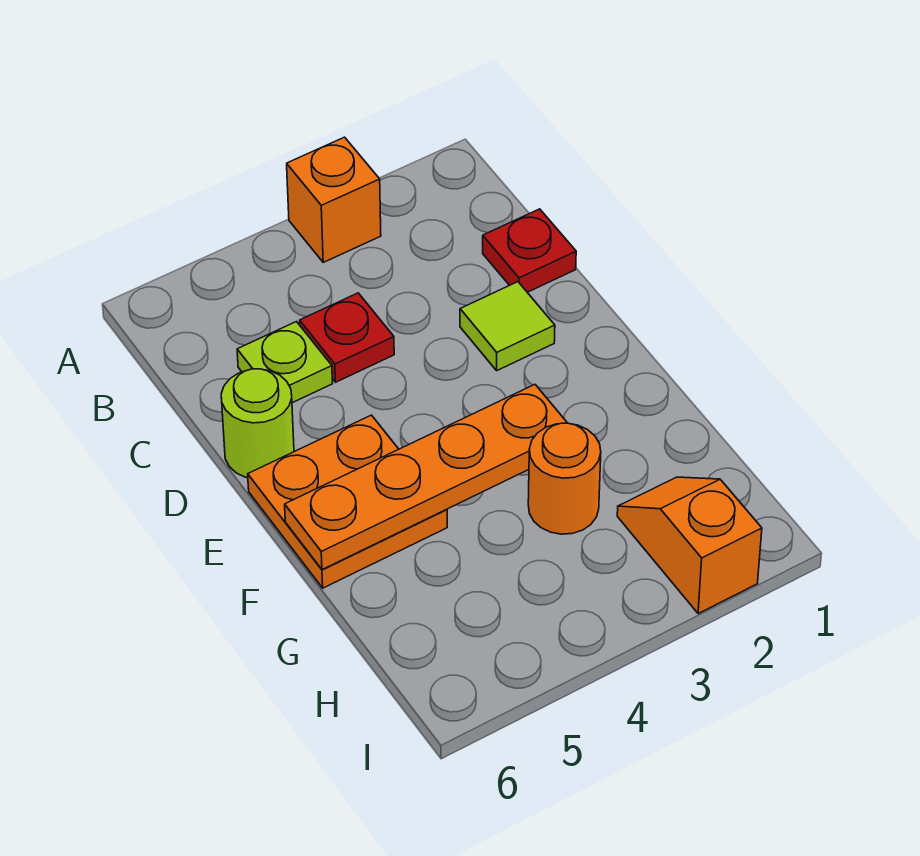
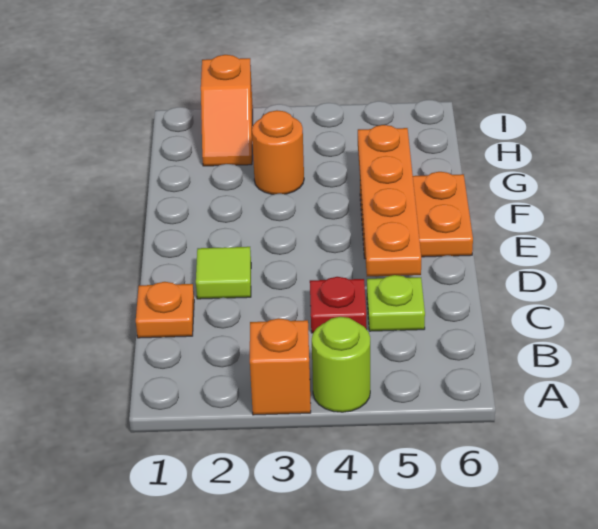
red 1x1 plate [483,209,576,292] -> orange 1x1 plate [136,282,194,338]
lime 1x1 round brick [221,369,294,478] -> lime 1x1 round brick moved to [312,317,370,412]
orange 1x4 plate [285,385,567,570] -> orange 1x4 plate turned to [358,125,421,276]

